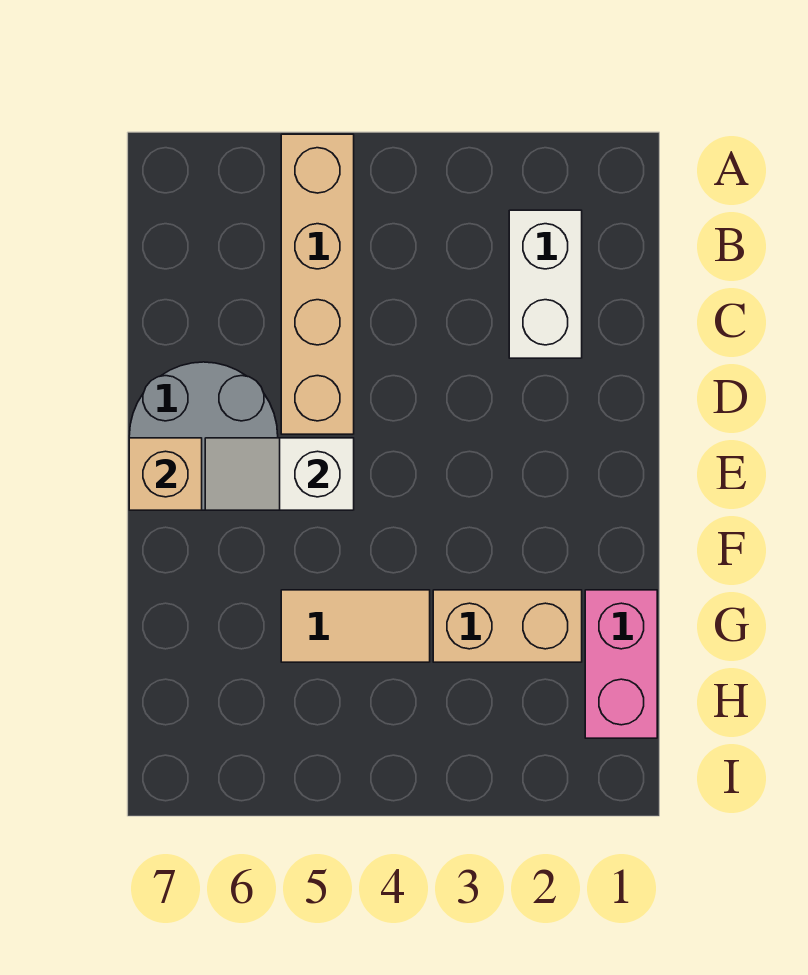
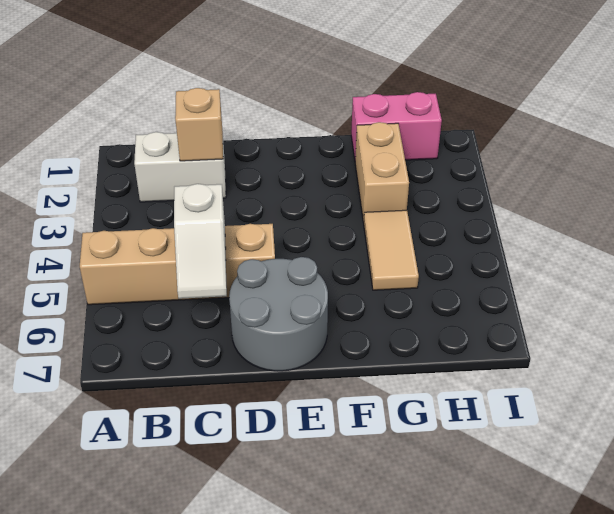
white 1x2 slope [205,438,354,510] -> white 1x2 slope moved to [174,184,227,299]
tan 1x1 brick [129,438,202,510] -> tan 1x1 brick moved to [175,88,223,161]

